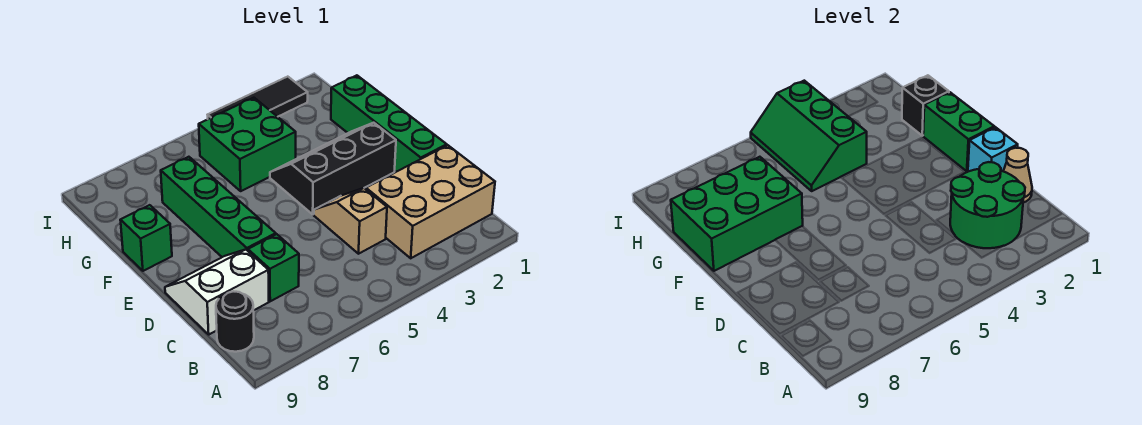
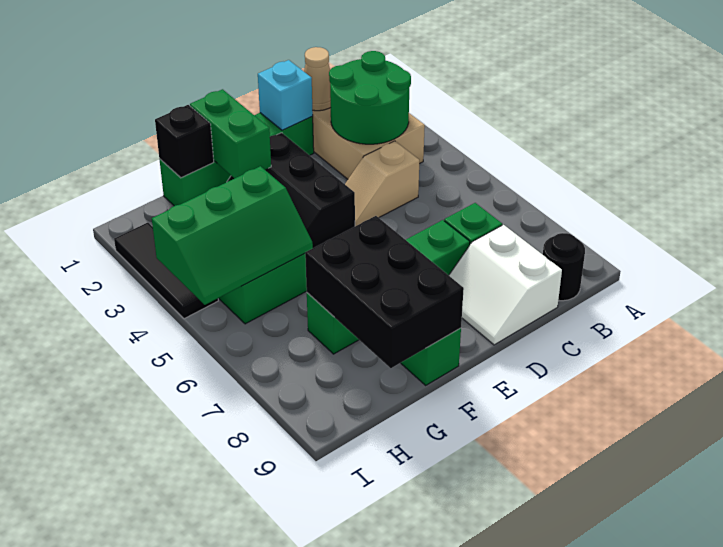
green 1x2 brick [923,92,994,171] -> green 1x2 brick turned to [190,89,271,178]
green 2x3 brick [671,157,803,271] -> black 2x3 brick [305,216,464,368]

